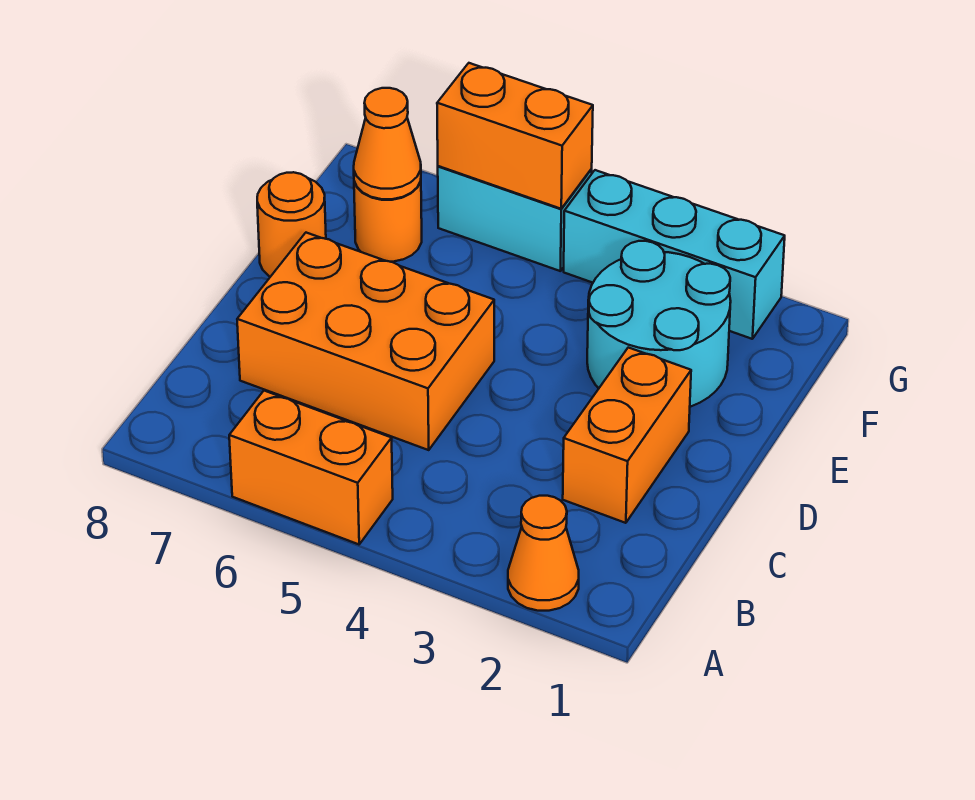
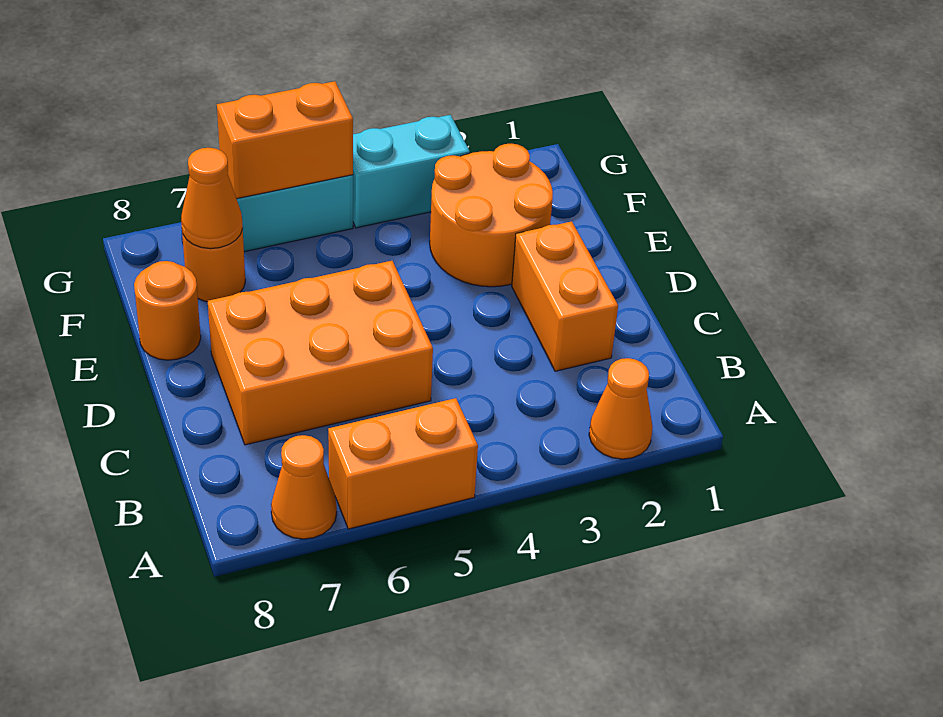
none -> orange 1x1 cone [271,435,337,539]
cyan 2x2 round brick [587,241,731,407] -> orange 2x2 round brick [430,144,553,287]
cyan 1x3 brick [564,170,785,339] -> cyan 1x2 brick [353,115,470,228]

